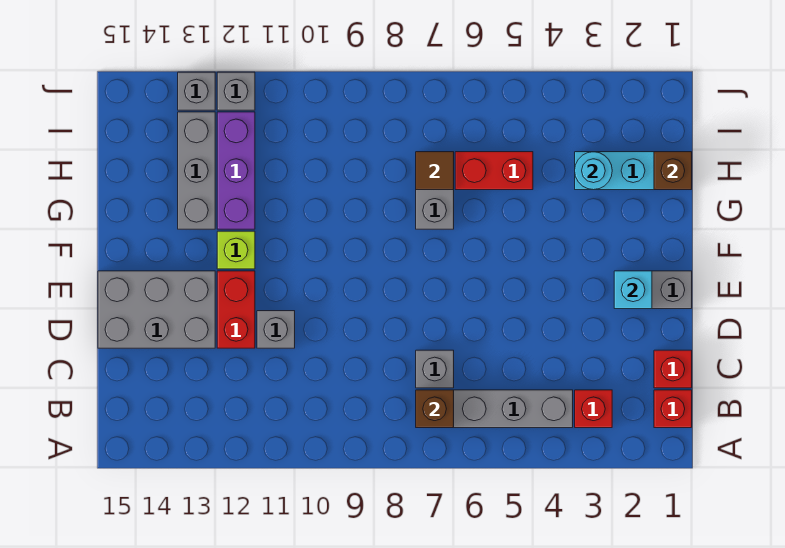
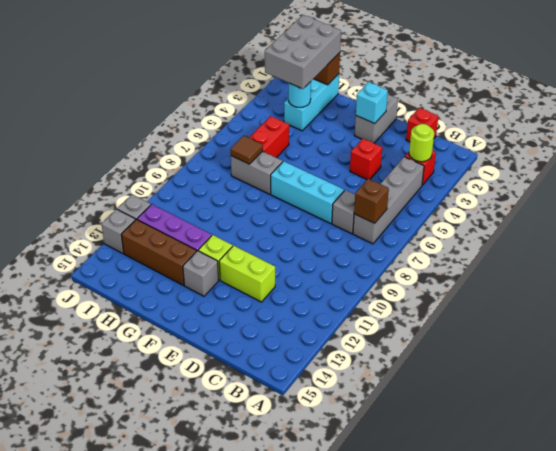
red 1x1 brick [654,390,692,428] -> red 1x1 brick moved to [350,139,382,179]
none -> lime 1x1 round brick [409,124,434,162]
none -> cyan 1x3 brick [271,161,344,224]
grey 1x1 brick [257,311,295,348] -> grey 1x1 brick moved to [183,251,219,296]
red 1x2 brick [217,271,255,348] -> lime 1x2 brick [219,246,275,302]
grey 2x3 brick [98,271,215,348] -> grey 2x3 brick moved to [265,15,341,89]
grey 1x3 brick [178,112,215,229] -> brown 1x3 brick [121,219,197,285]

